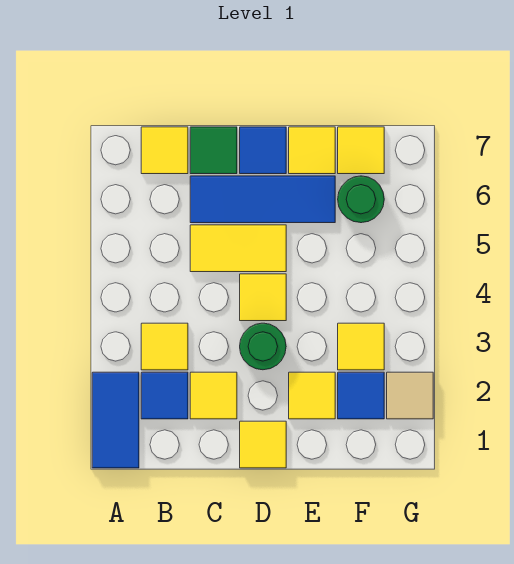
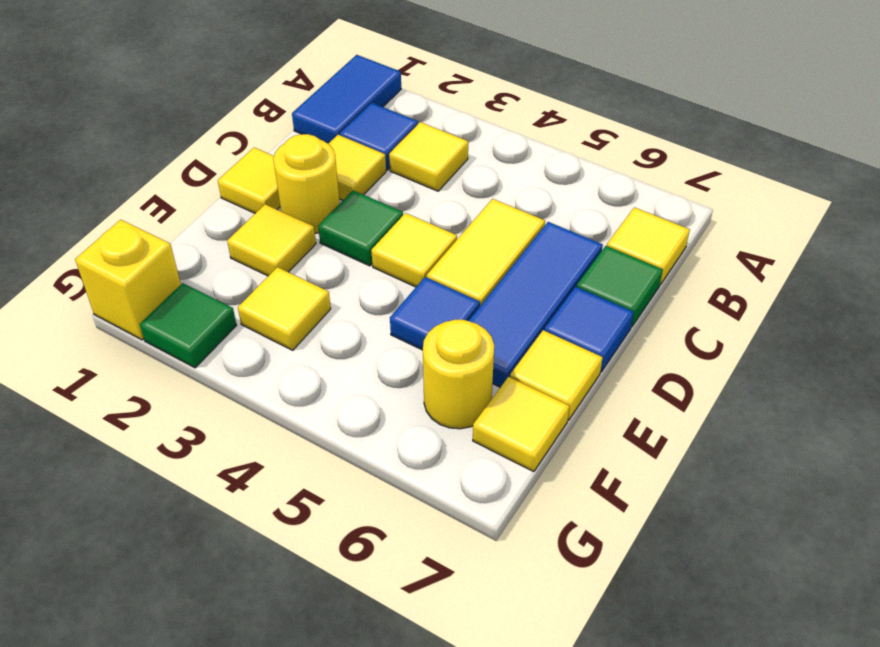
blue 1x2 tile [92,372,139,468] -> blue 1x2 tile turned to [292,55,401,144]
none -> yellow 1x1 round brick [273,134,340,233]
green 1x1 round brick [240,323,286,370] -> green 1x1 tile [318,190,403,266]
blue 1x1 tile [338,372,384,419] -> blue 1x1 tile moved to [390,277,480,350]
green 1x1 round brick [338,176,384,223] -> yellow 1x1 round brick [423,320,494,429]
none -> yellow 1x1 brick [75,220,181,340]
tan 1x1 tile [387,372,433,419] -> green 1x1 tile [140,283,237,368]

